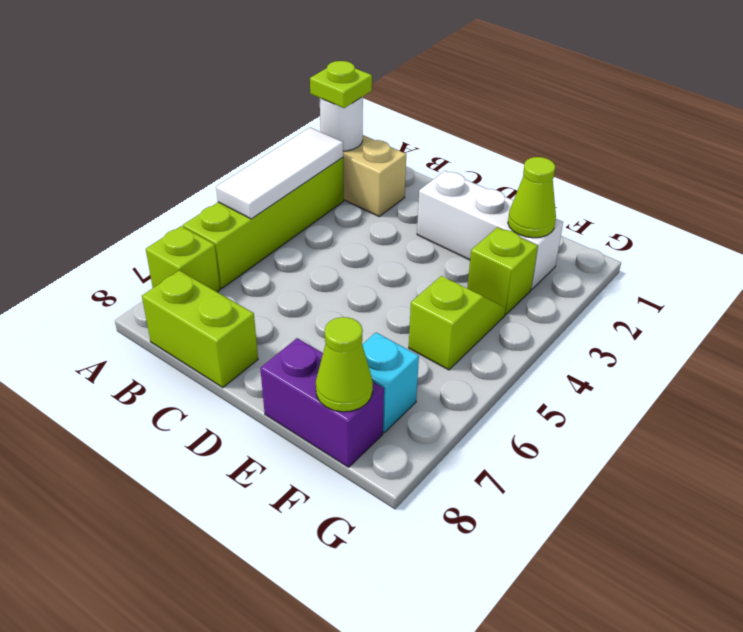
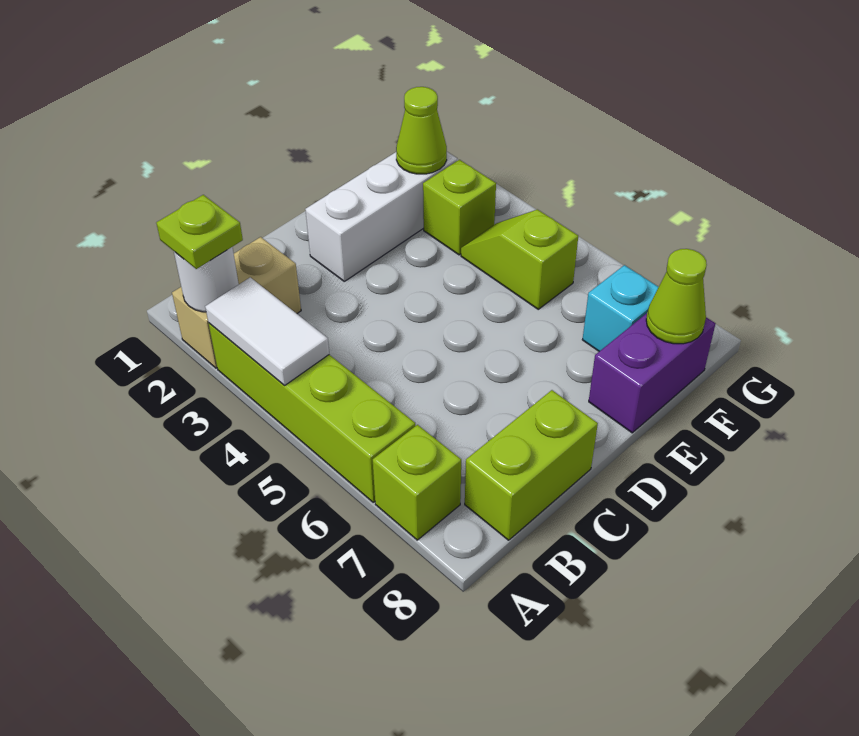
white 1x3 tile [216,128,343,219] -> white 1x2 tile [205,277,329,386]

